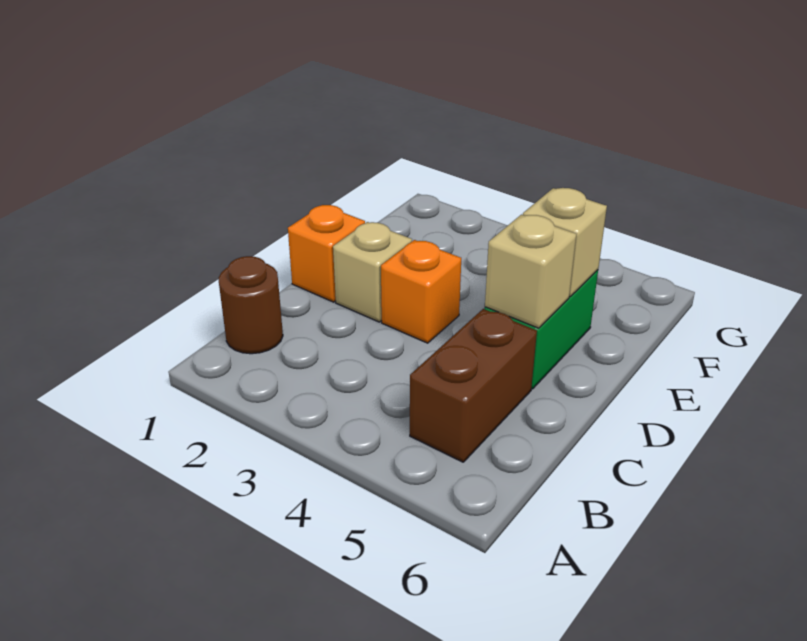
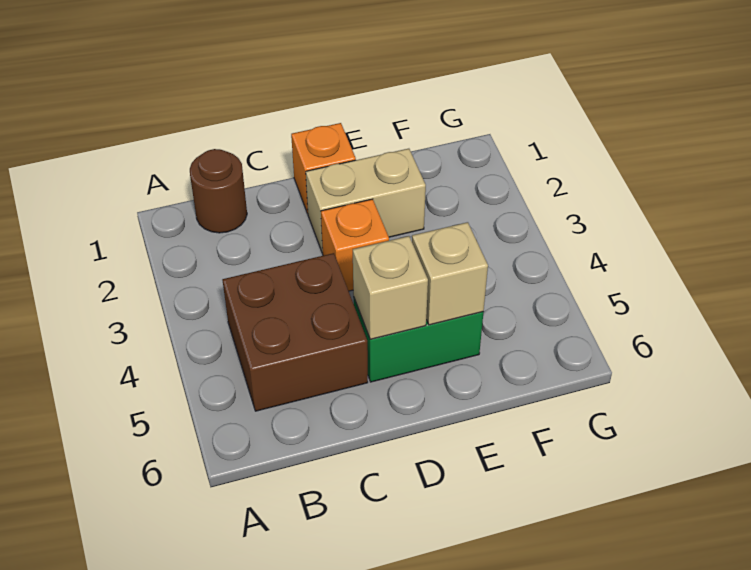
brown 1x2 brick [410,309,537,462] -> brown 2x2 brick [222,253,368,411]
tan 1x1 brick [333,222,412,322] -> tan 1x2 brick [306,149,426,253]

